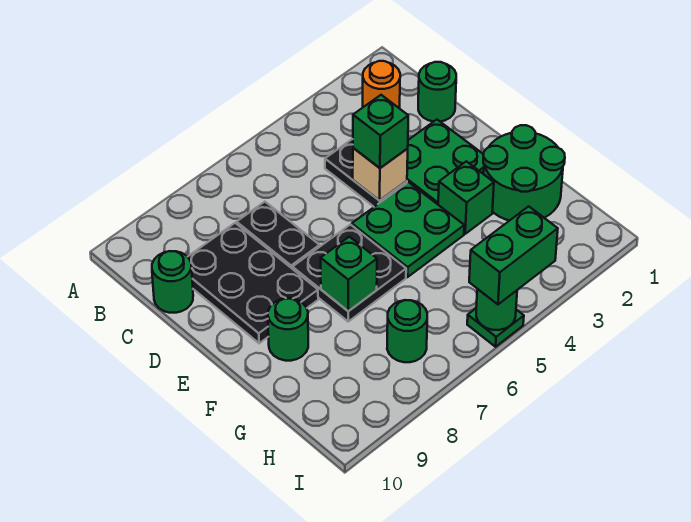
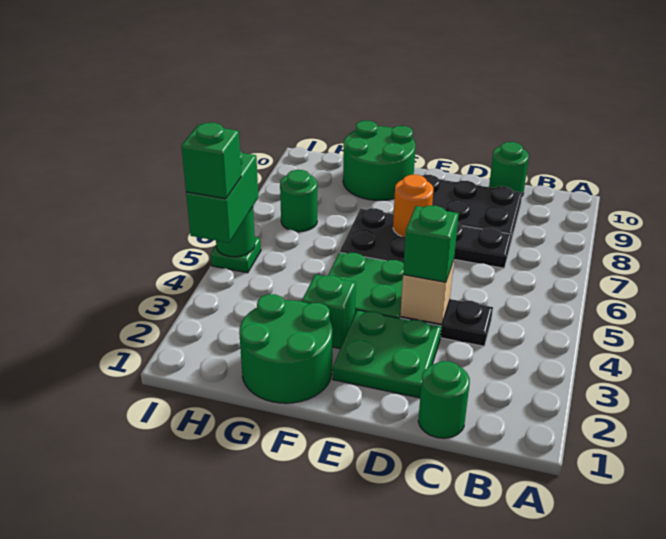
orange 1x1 round brick [363,61,400,108] -> orange 1x1 round brick moved to [393,175,434,237]
green 1x1 brick [321,237,377,311] -> green 1x1 brick moved to [181,123,241,199]
green 1x1 round brick [268,298,308,361] -> green 2x2 round brick [343,121,416,201]

